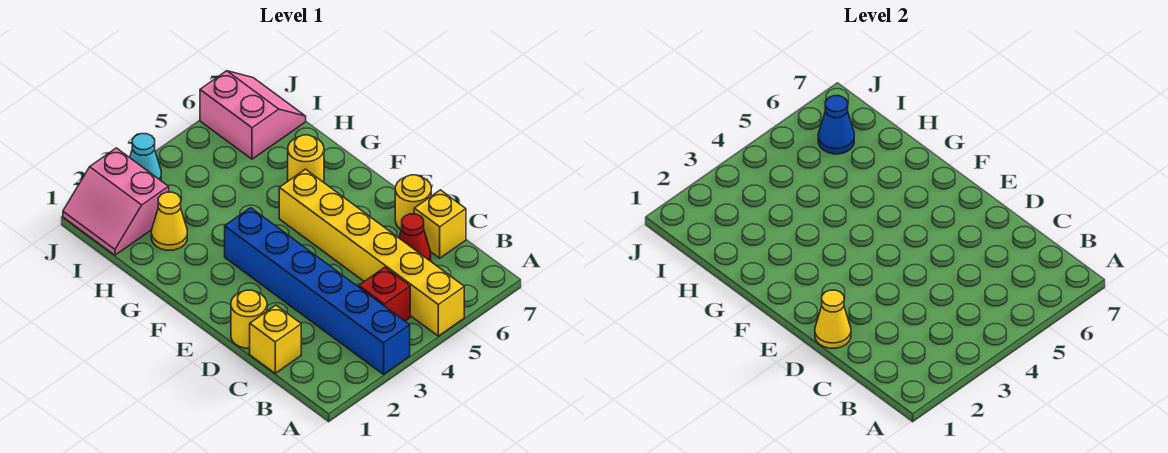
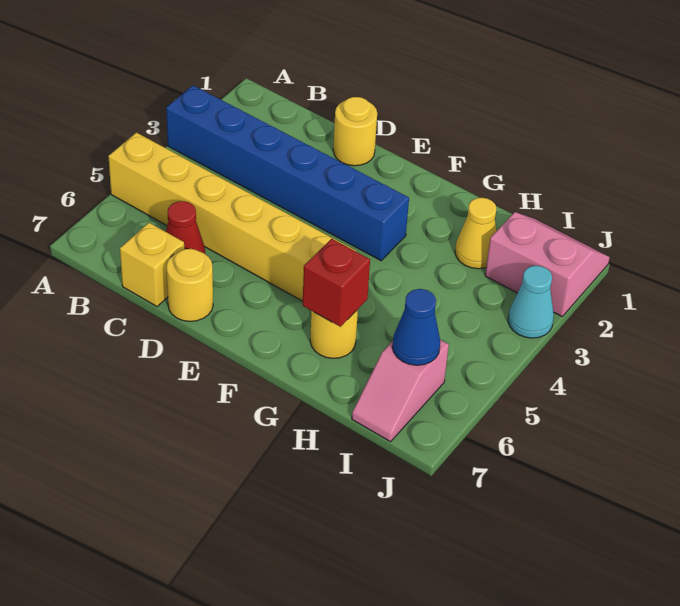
red 1x1 brick [359,267,410,321] -> red 1x1 brick moved to [303,239,370,327]
yellow 1x1 brick [250,305,301,373] -> none
yellow 1x1 cone [815,290,851,348] -> none
pink 2x2 slope [200,71,306,159] -> pink 1x2 slope [352,340,449,442]

